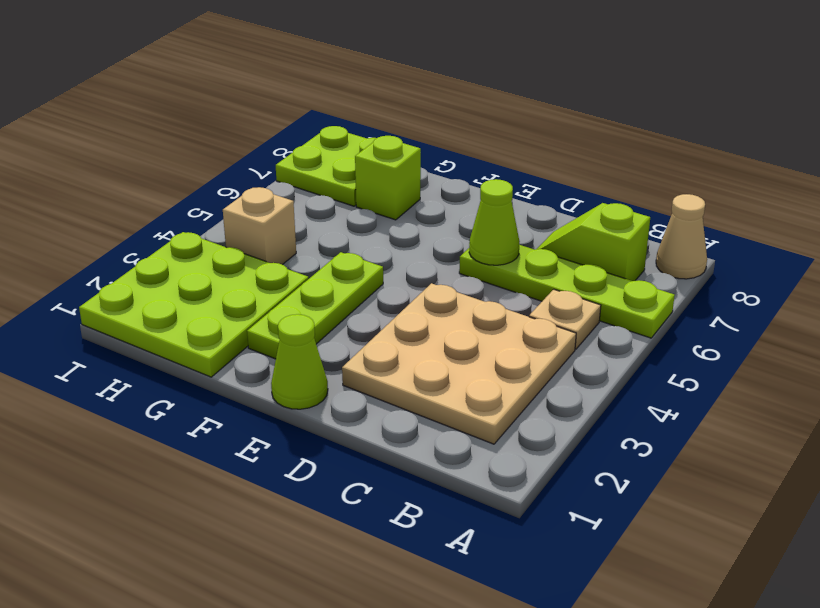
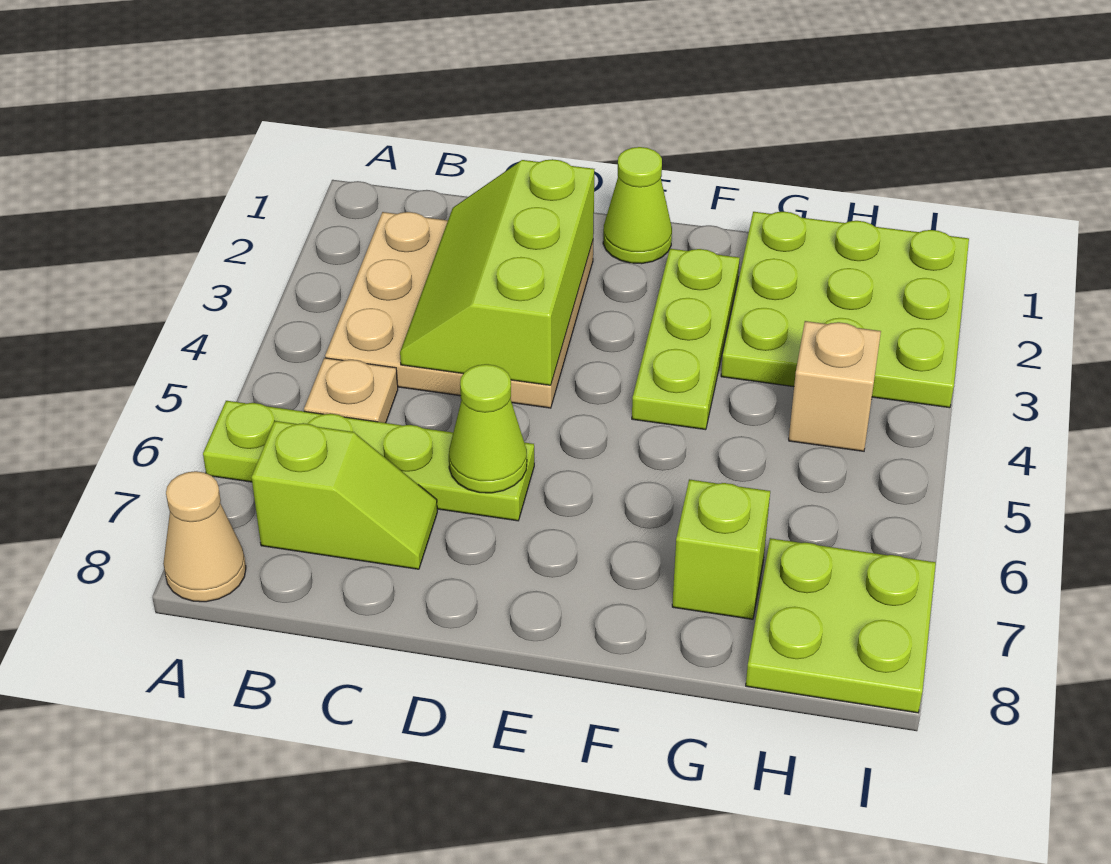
none -> lime 2x3 slope [400,159,594,385]

